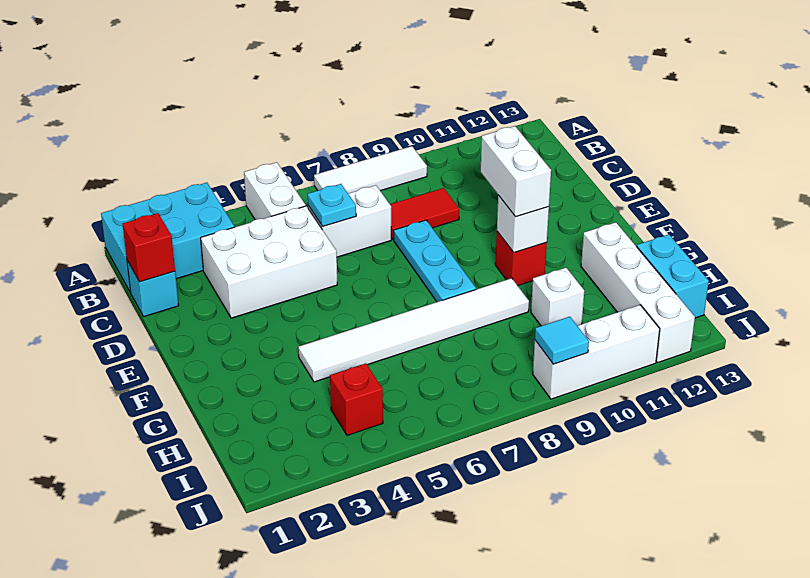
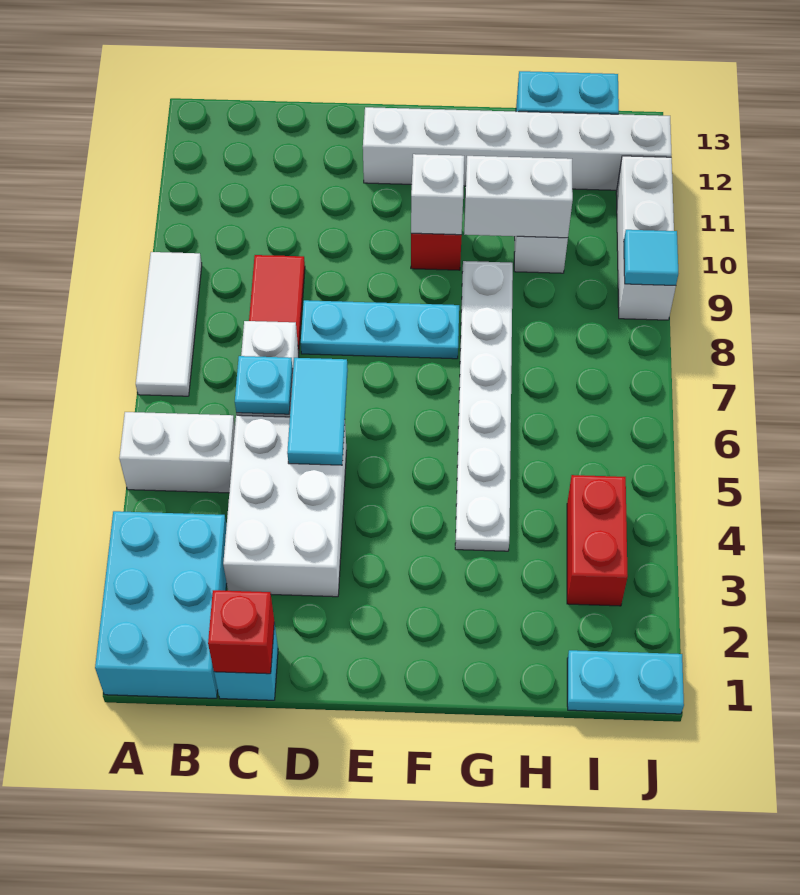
none -> cyan 1x2 tile [287,358,348,465]
white 1x2 brick [481,126,551,217] -> white 1x2 brick moved to [464,156,573,238]
white 1x6 tile [298,278,529,382] -> white 1x6 plate [455,261,513,551]
white 1x4 brick [581,222,695,362] -> white 1x6 brick [363,107,672,190]
none -> cyan 1x2 plate [567,650,684,714]
red 1x1 brick [330,363,383,435] -> red 1x2 brick [567,475,628,606]

